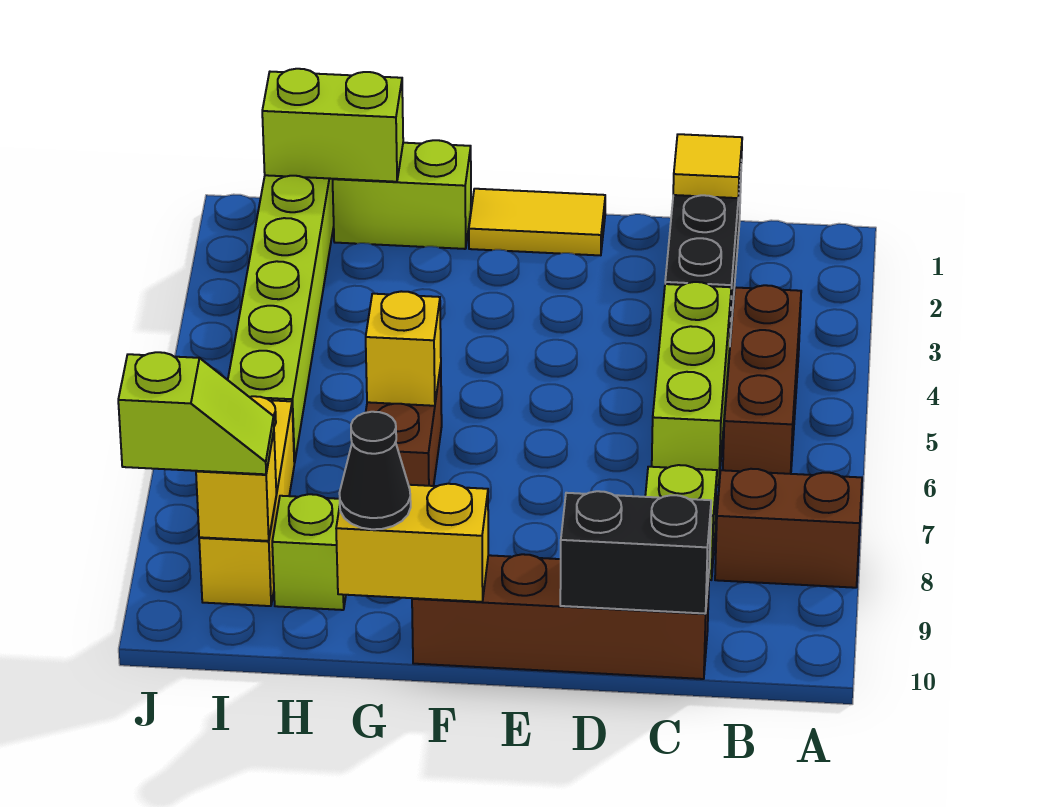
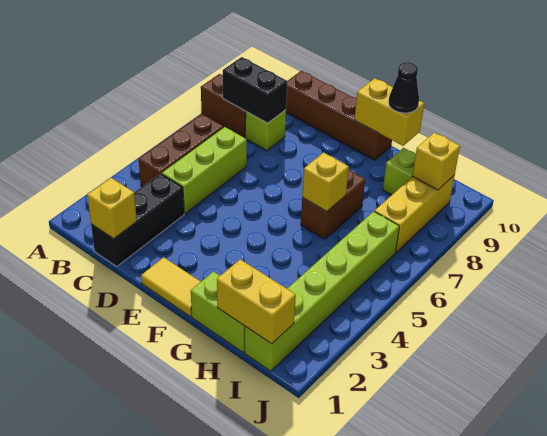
yellow 1x1 tile [673,134,742,198] -> yellow 1x1 brick [87,178,137,239]
black 1x2 brick [560,491,711,614] -> black 1x2 brick moved to [222,57,287,123]
lime 1x2 brick [262,69,403,182] -> yellow 1x2 brick [217,259,296,344]
lime 1x2 slope [118,352,274,474] -> none

